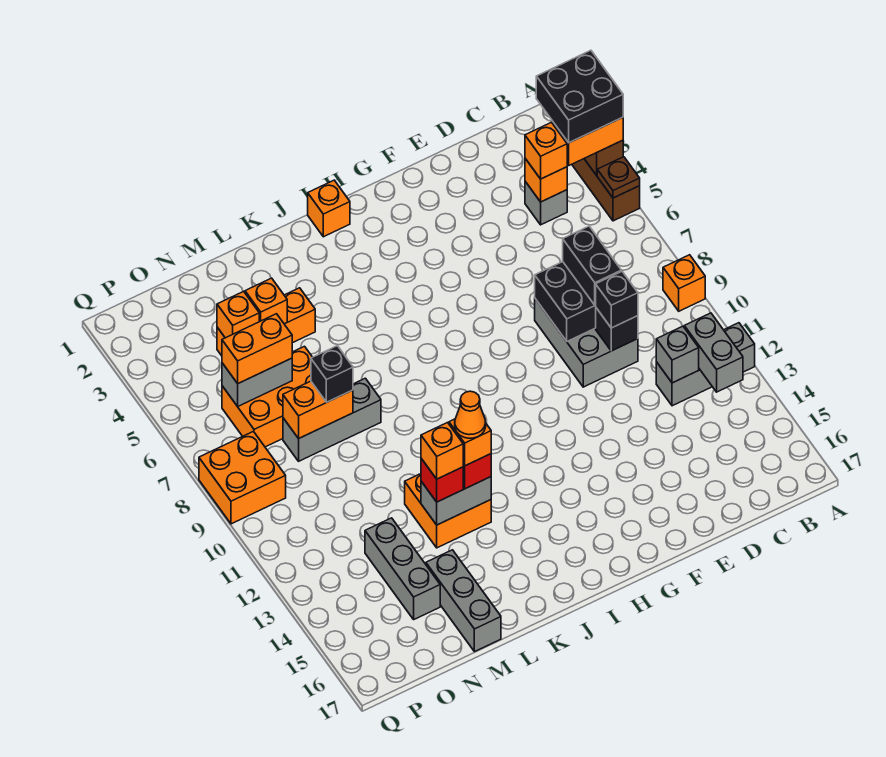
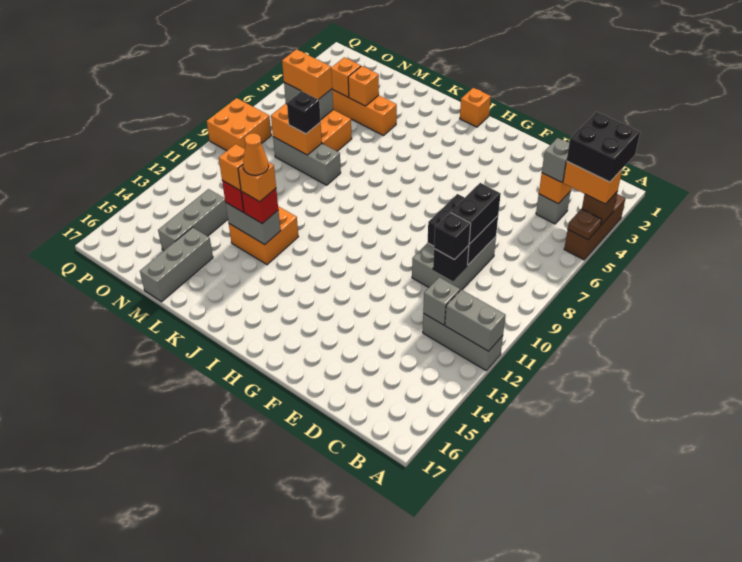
orange 1x1 brick [663,255,705,311] -> none
grey 1x2 brick [684,313,743,392] -> grey 1x2 brick turned to [445,290,506,351]
orange 1x1 brick [525,122,567,179] -> grey 1x1 brick [542,138,569,182]

